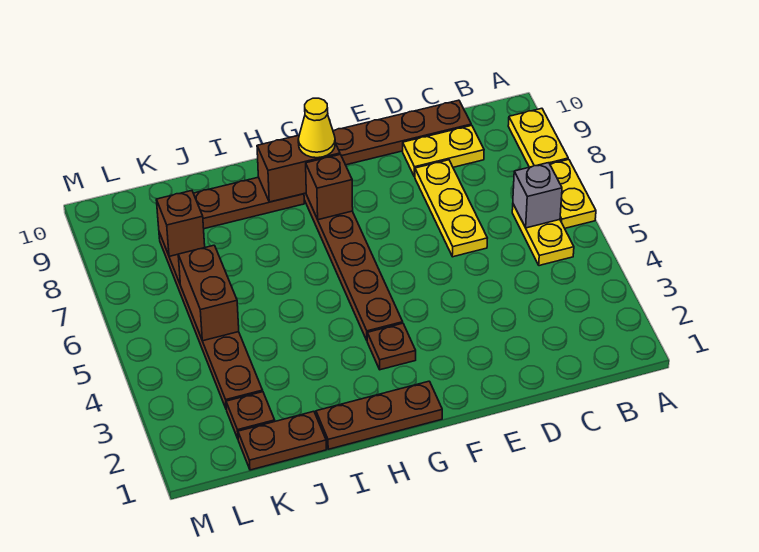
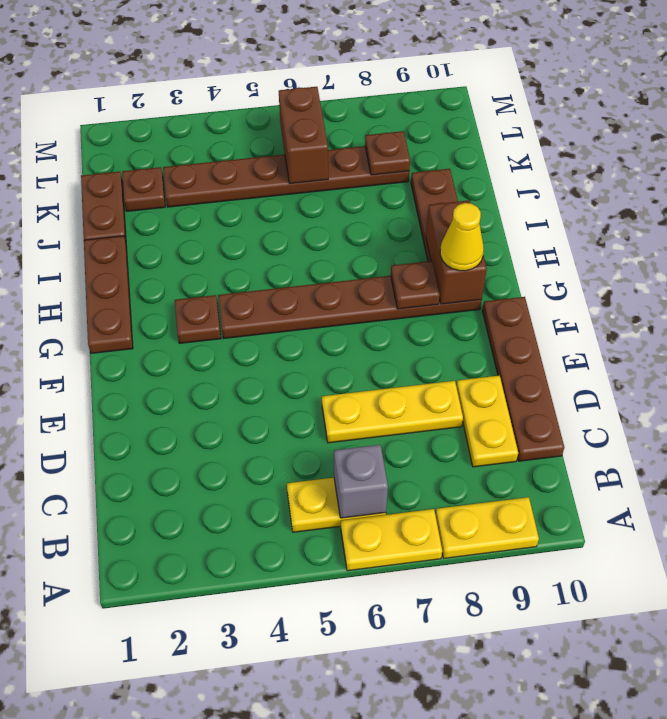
brown 1x1 brick [306,154,353,220] -> brown 1x1 plate [391,261,440,309]
brown 1x2 brick [178,245,239,341] -> brown 1x2 brick turned to [279,87,328,184]
brown 1x1 brick [156,191,205,256] -> brown 1x1 plate [365,131,410,175]

